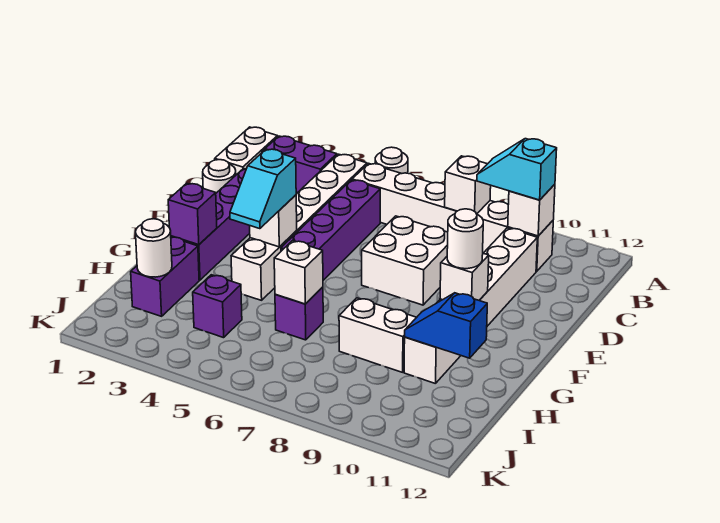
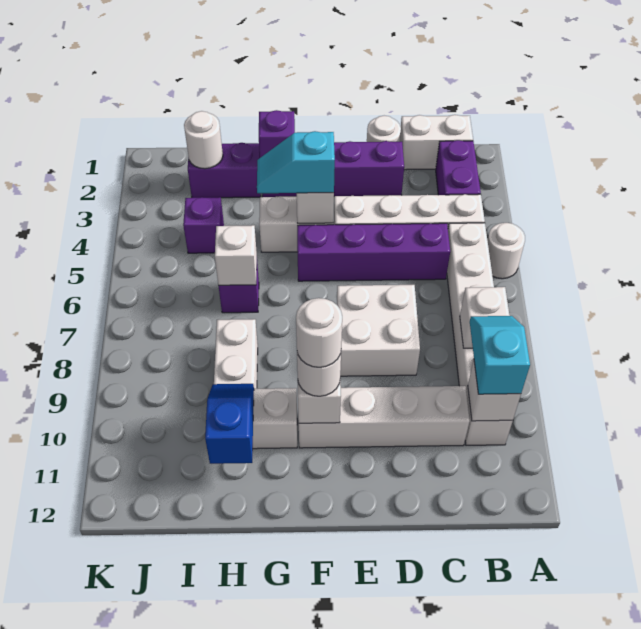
none -> white 1x1 round brick [296,298,342,367]

